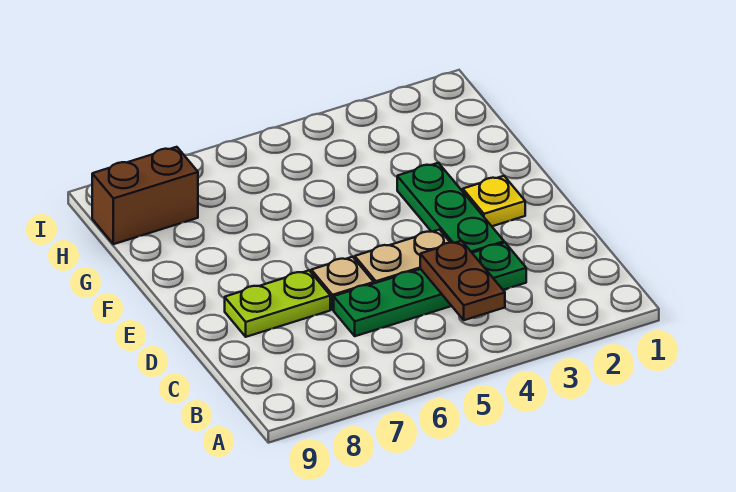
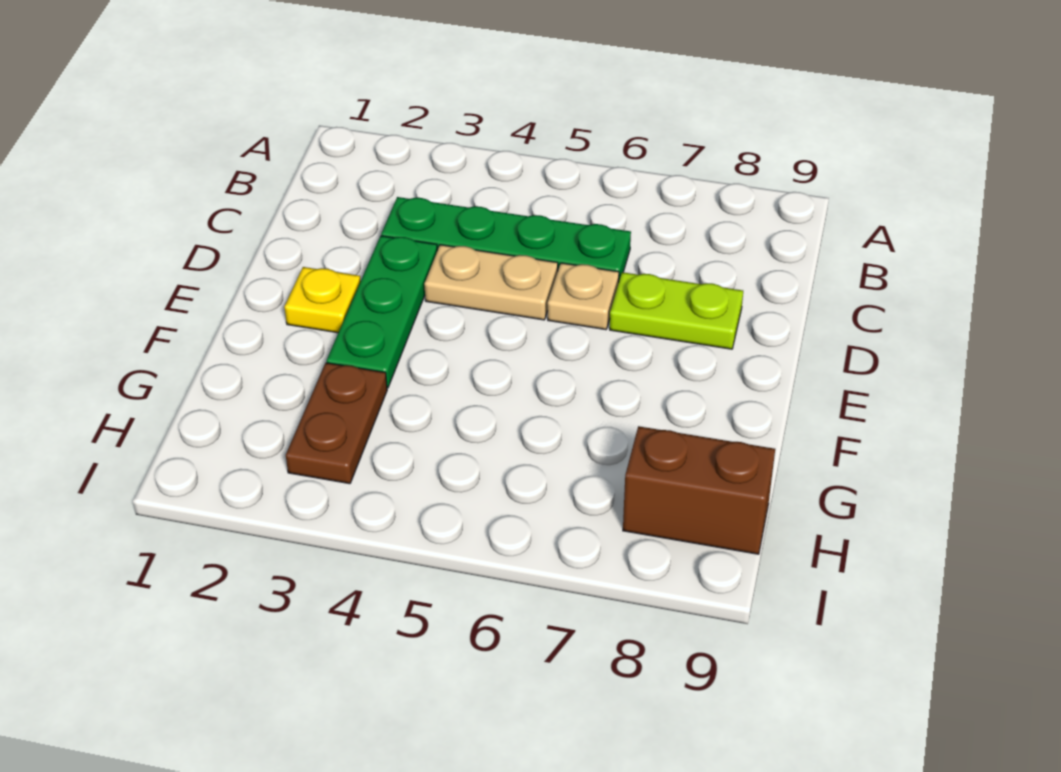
brown 1x2 plate [420,241,505,320] -> brown 1x2 plate moved to [286,363,387,484]

